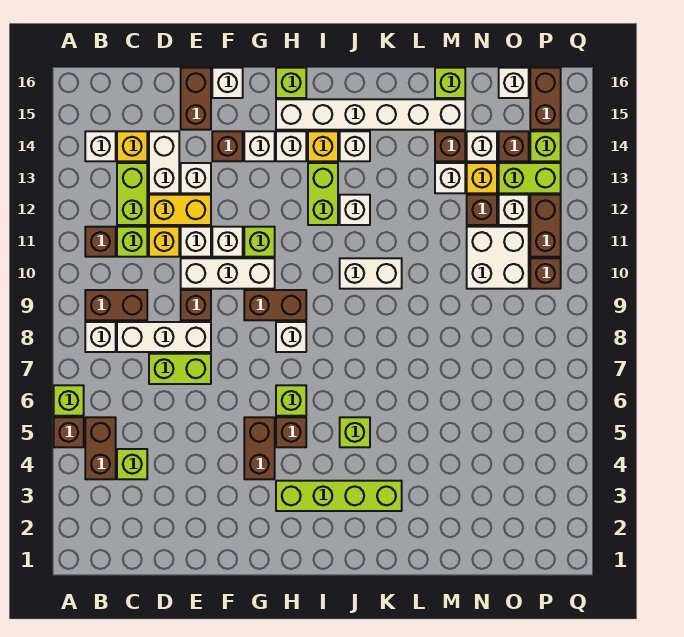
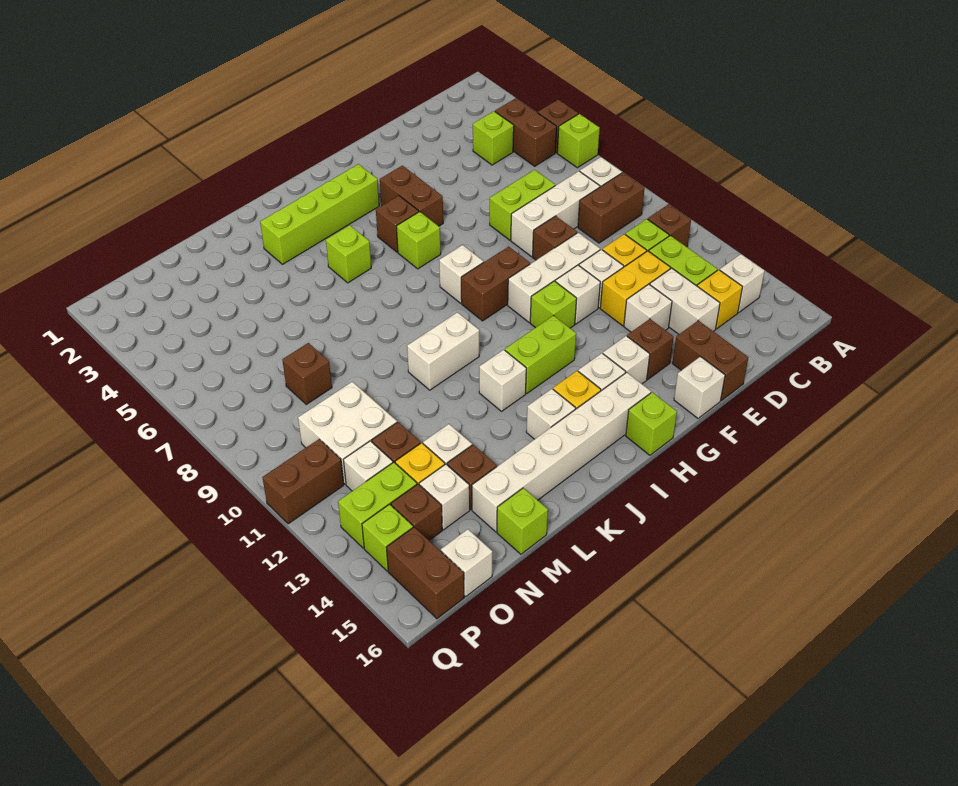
lime 1x2 brick [308,163,338,225] -> lime 1x2 brick turned to [505,315,576,394]
brown 1x1 brick [530,258,561,289] -> brown 1x1 brick moved to [282,343,332,404]
brown 1x2 brick [530,195,561,257] -> brown 1x2 brick turned to [262,439,344,524]

